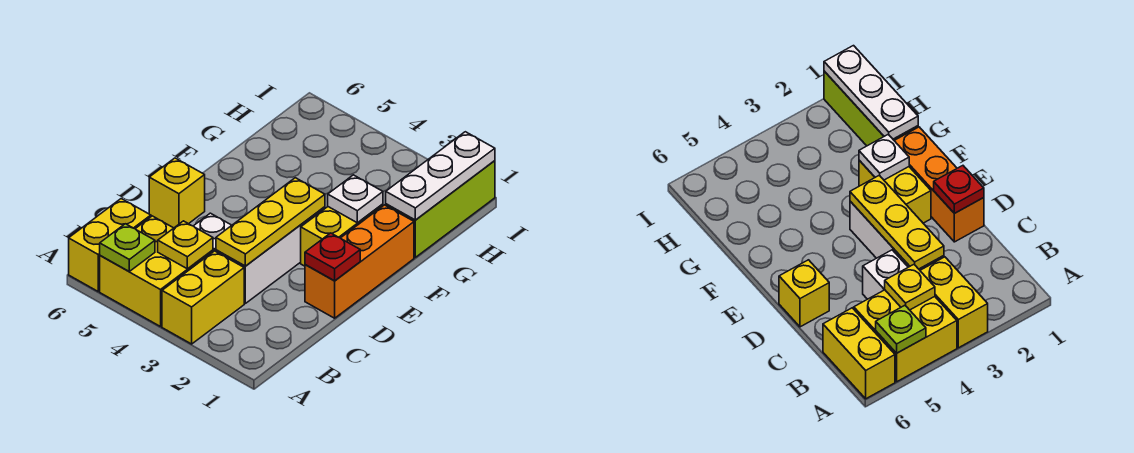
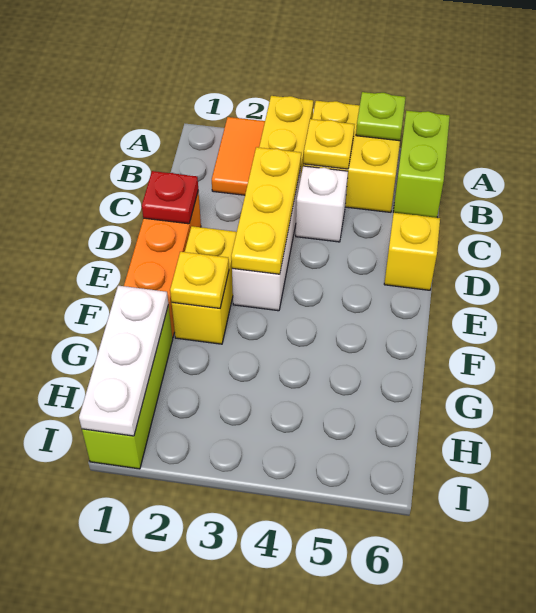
none -> orange 1x2 tile [212,117,265,195]
yellow 1x2 brick [69,199,151,291] -> lime 1x2 brick [393,111,450,218]
white 1x1 plate [328,175,383,223] -> yellow 1x1 plate [170,252,229,308]

